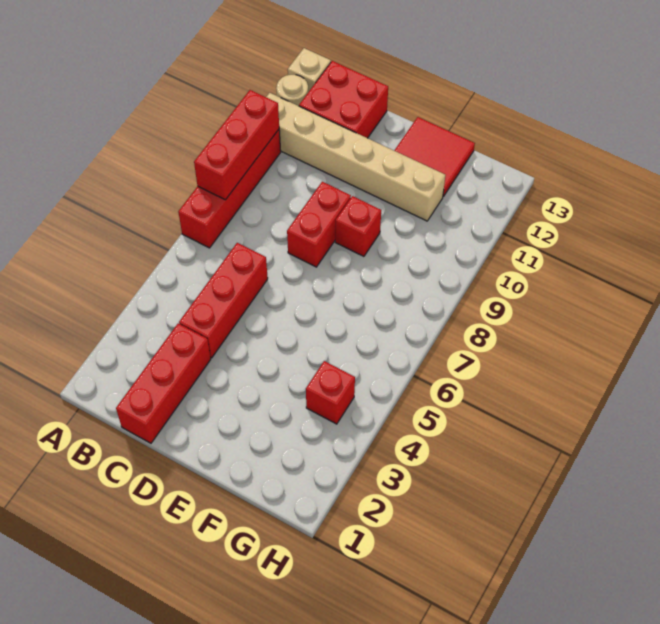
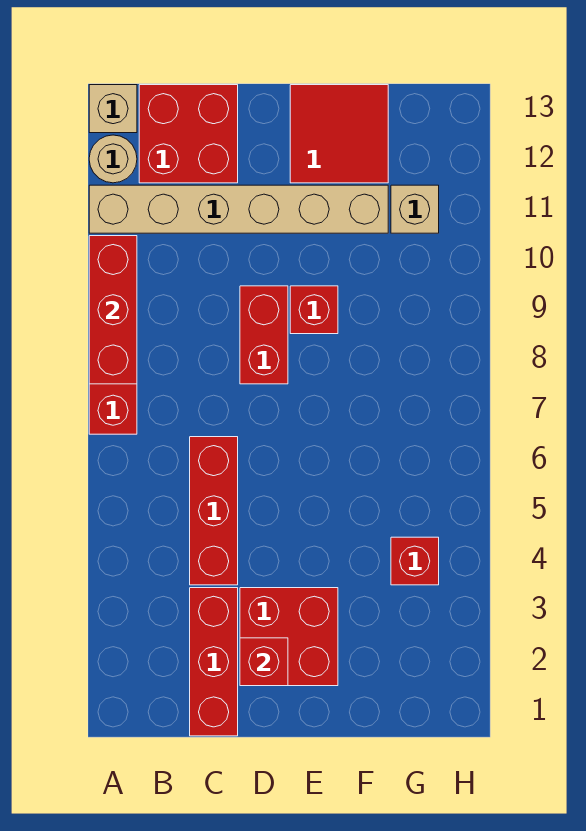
none -> red 2x2 brick [240,588,338,686]
none -> red 1x1 brick [240,638,288,686]
none -> tan 1x1 brick [391,185,439,233]

